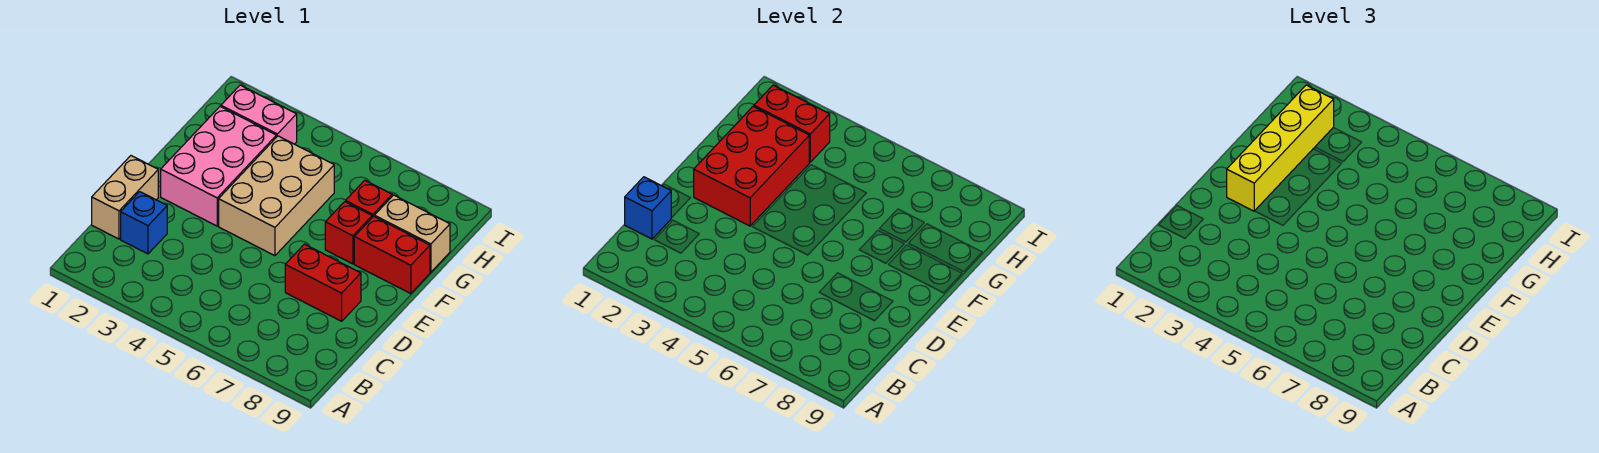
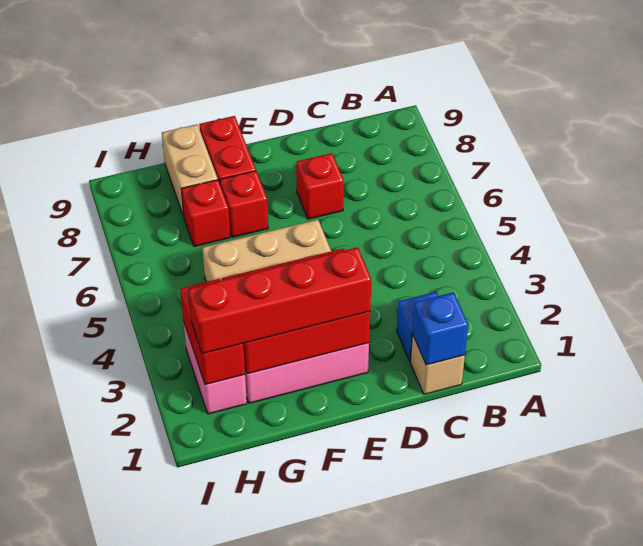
tan 1x2 brick [92,156,158,239] -> tan 1x1 brick [410,334,465,394]
red 1x2 brick [285,244,361,321] -> red 1x1 brick [296,153,344,219]
yellow 1x4 brick [1227,85,1334,211] -> red 1x4 brick [188,247,371,354]

